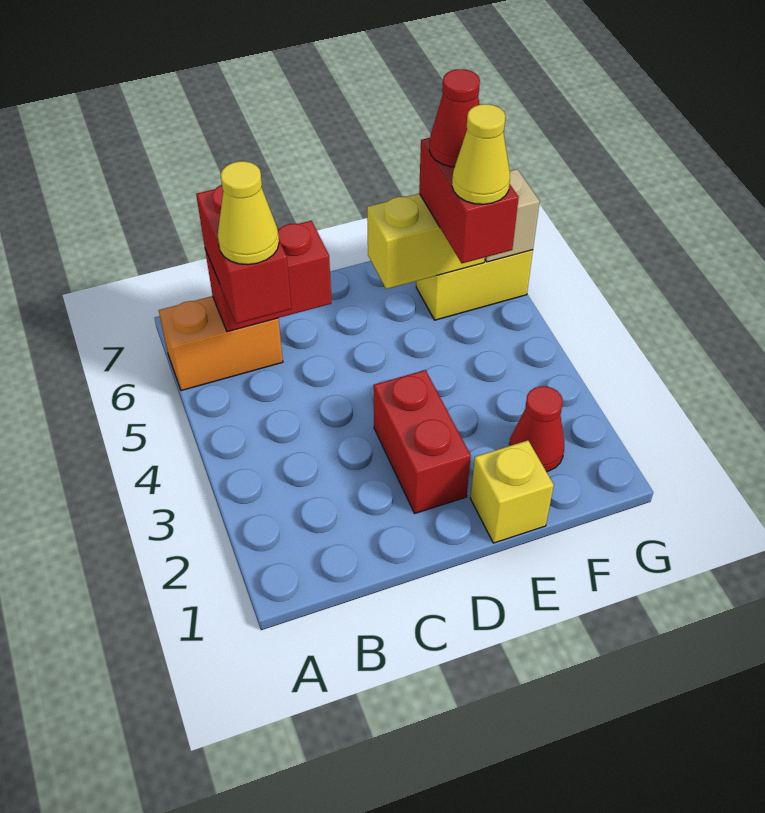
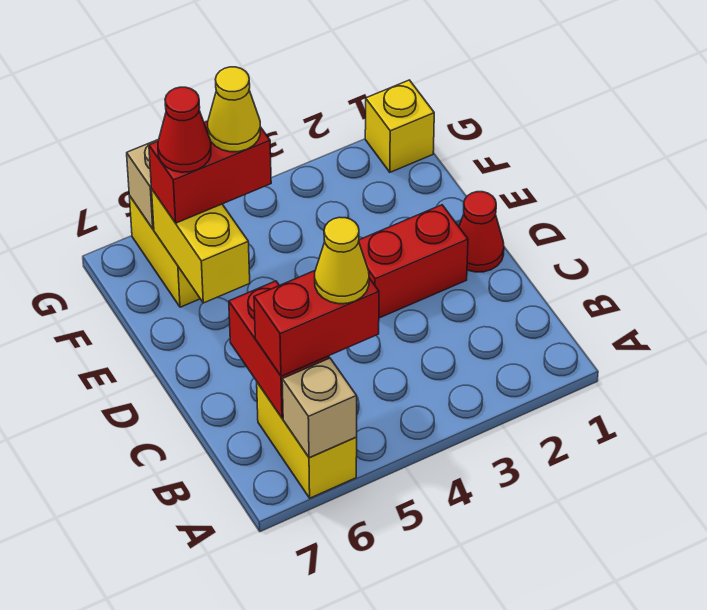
orange 1x2 brick [159,296,283,391] -> yellow 1x2 brick [257,383,357,498]
none -> tan 1x1 brick [282,358,357,458]
yellow 1x1 brick [470,440,554,543] -> yellow 1x1 brick moved to [365,80,434,172]
red 1x1 cone [509,386,564,472] -> red 1x1 cone moved to [459,192,504,272]

